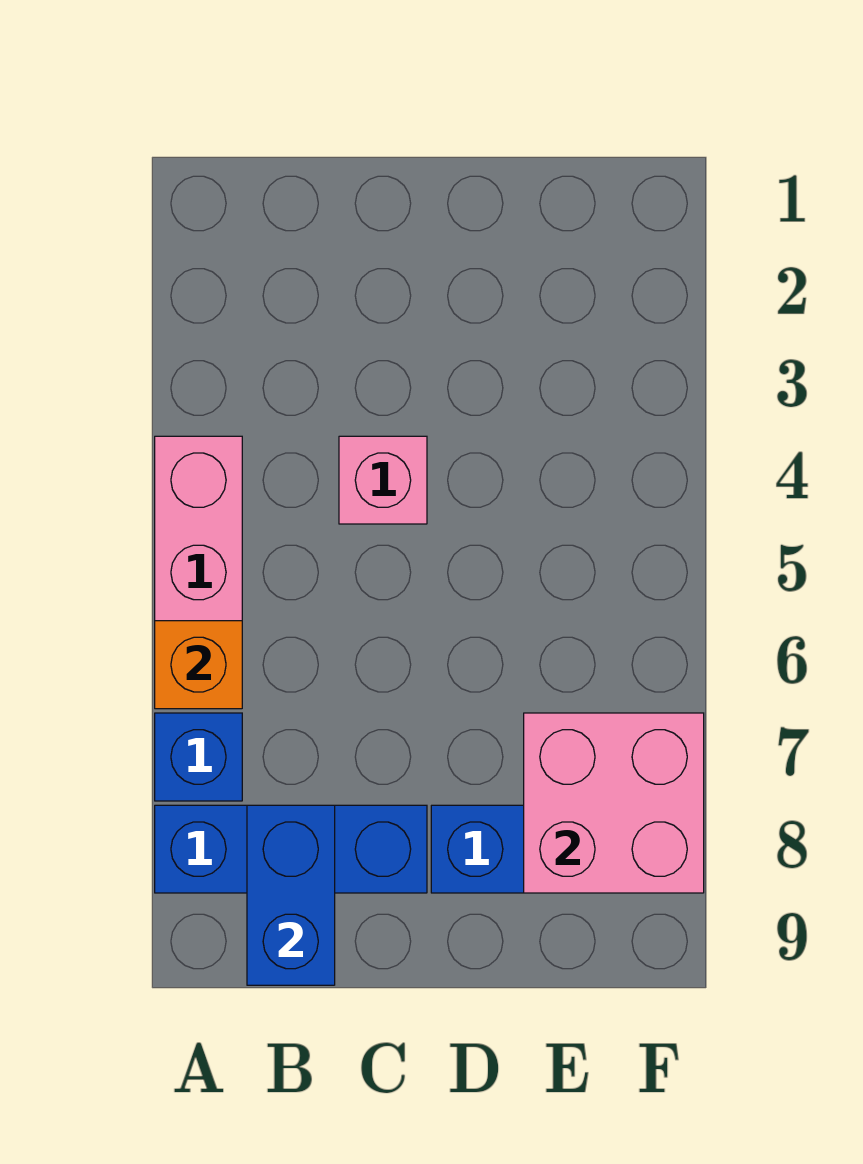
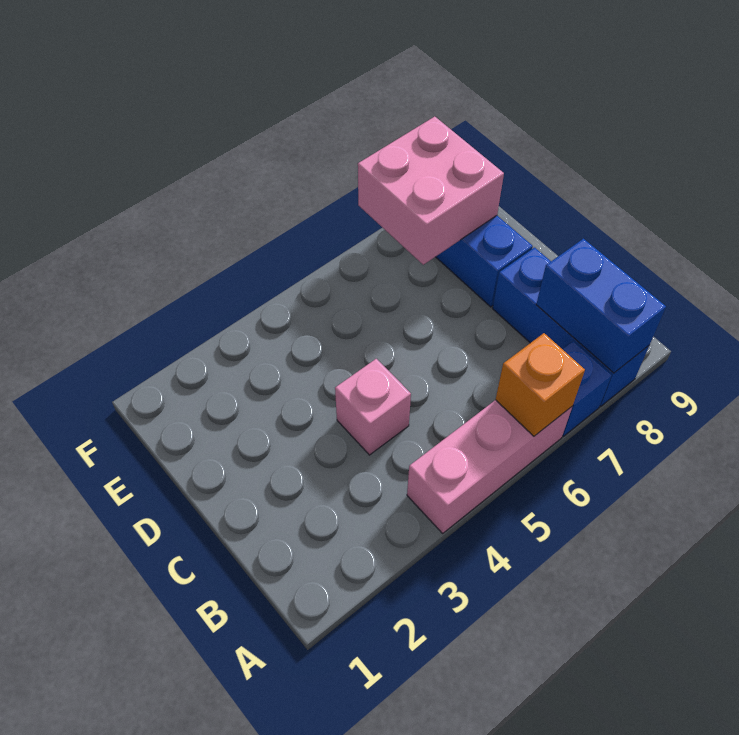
blue 1x2 brick [247,805,335,985] -> blue 1x2 brick turned to [536,239,666,373]

